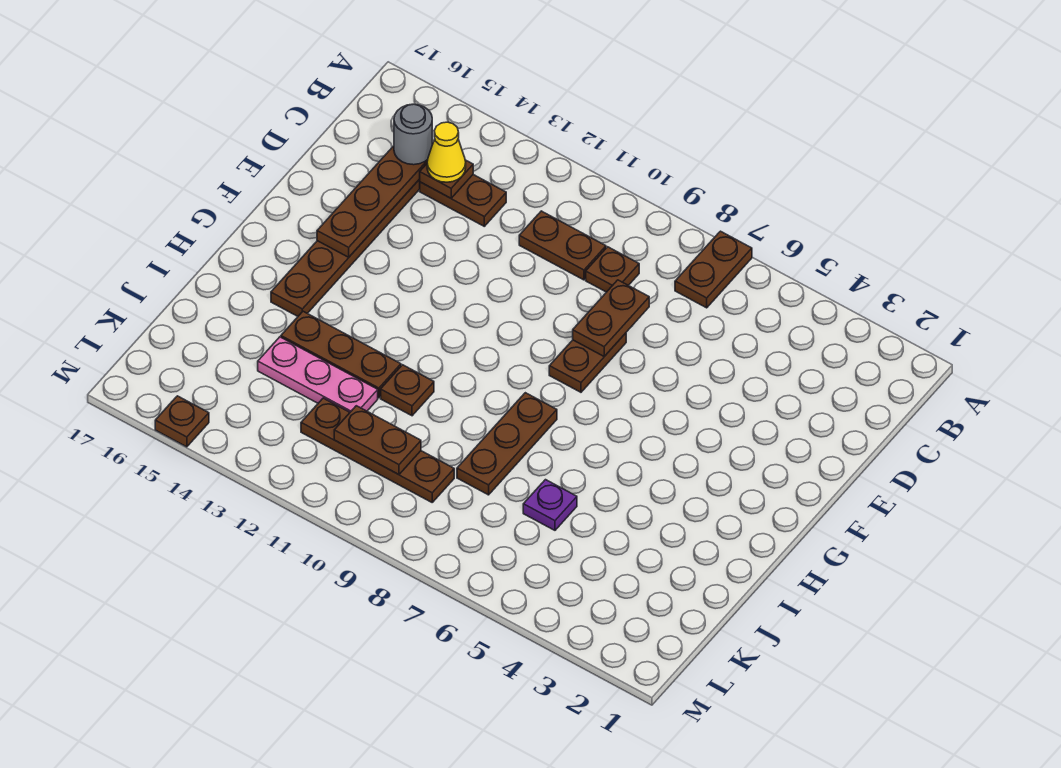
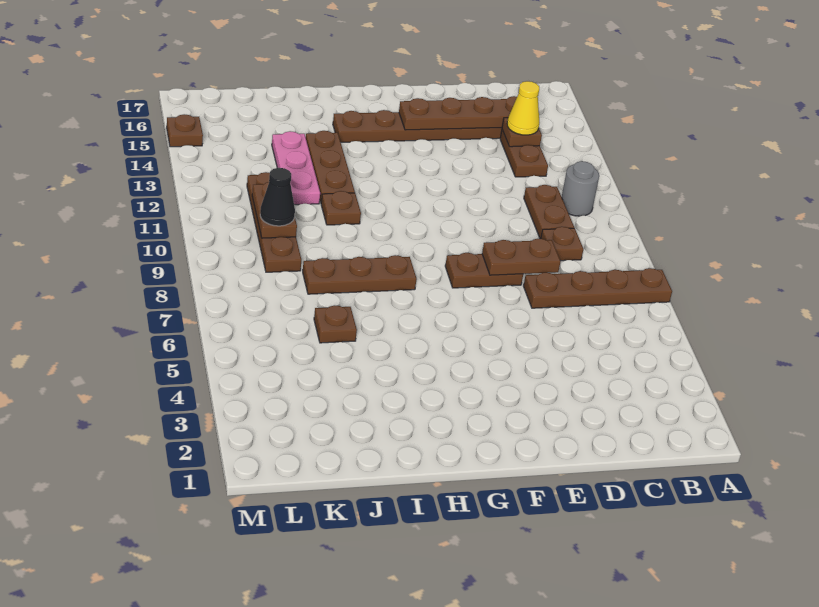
brown 1x2 plate [675,231,752,308] -> brown 1x4 plate [524,268,672,308]
grey 1x1 round brick [394,104,432,165] -> grey 1x1 round brick moved to [562,161,599,216]
purple 1x1 plate [523,480,577,530] -> brown 1x1 plate [314,305,357,343]
none -> black 1x1 cone [260,168,295,226]

